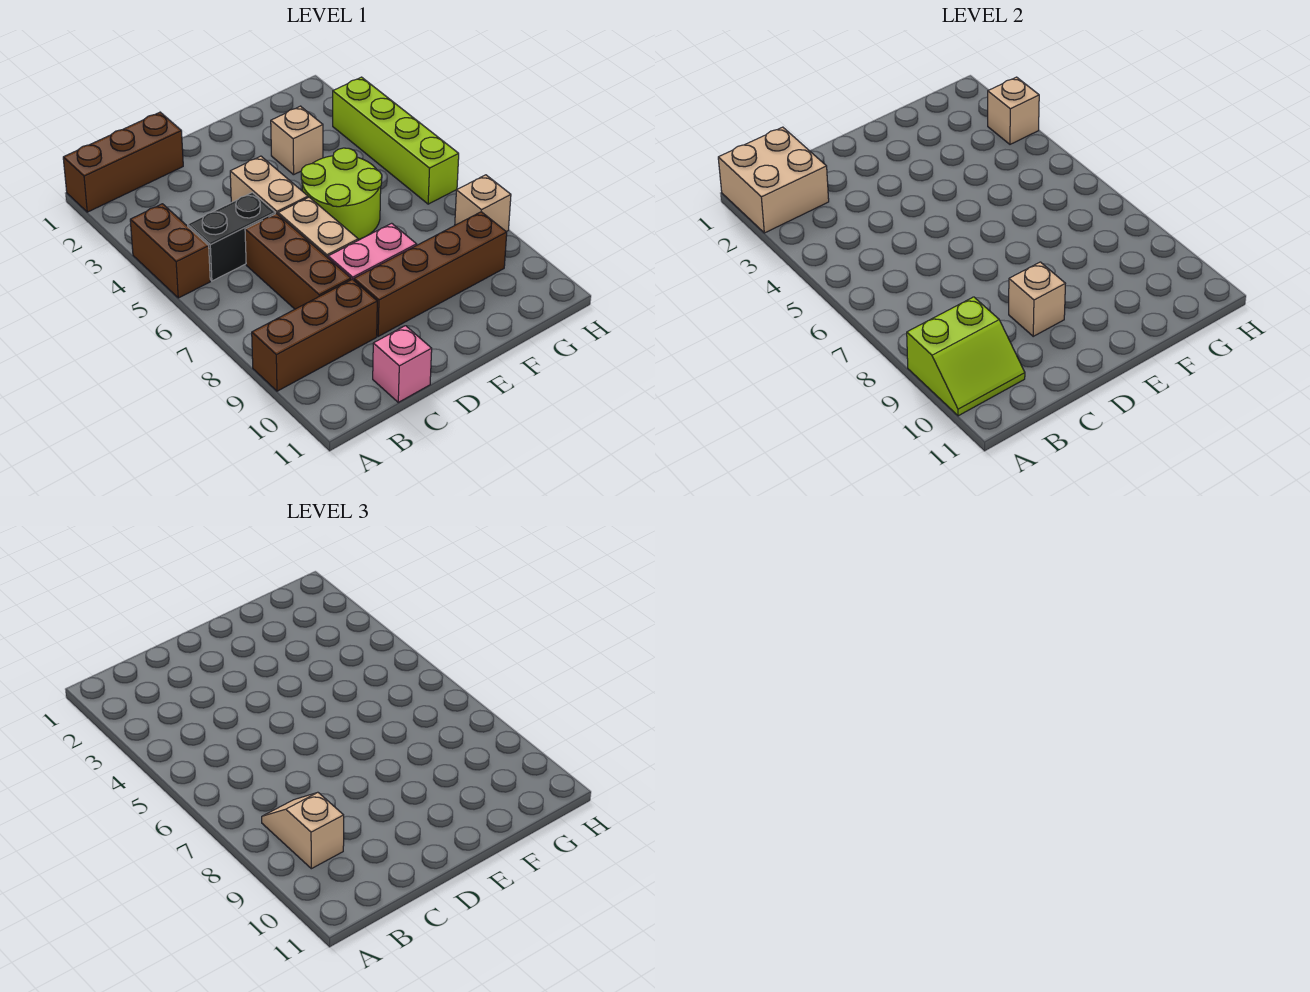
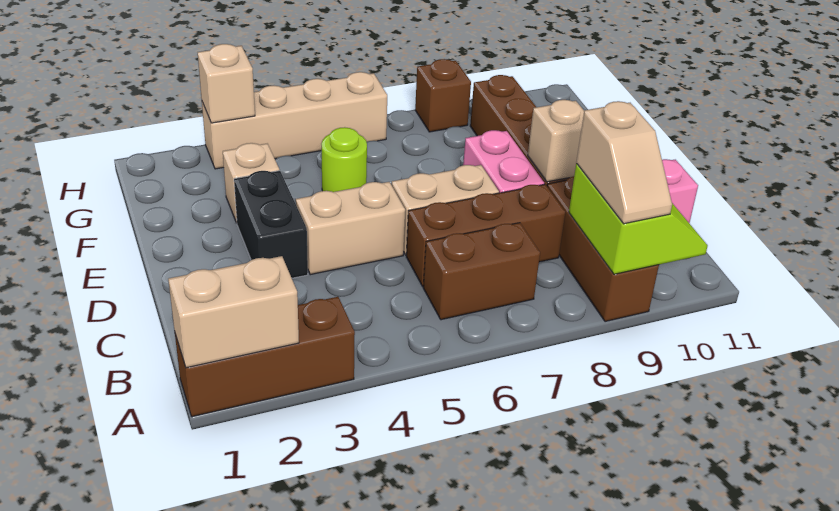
brown 1x3 brick [63,112,183,212] -> brown 1x3 brick turned to [175,297,355,417]
tan 2x2 brick [718,127,829,233] -> tan 1x2 brick [168,256,299,368]
brown 1x2 brick [130,204,210,298] -> brown 1x2 brick moved to [423,223,540,320]
black 1x2 brick [188,192,275,281] -> black 1x2 brick moved to [234,171,308,278]
tan 1x2 slope [262,792,344,869] -> tan 1x2 slope turned to [576,101,672,224]
lime 2x2 round brick [301,148,382,239] -> lime 1x1 round brick [322,127,367,192]
lime 1x4 brick [333,77,459,204] -> tan 1x4 brick [202,72,387,169]
tan 1x1 brick [455,175,511,232] -> brown 1x1 brick [415,59,471,132]

